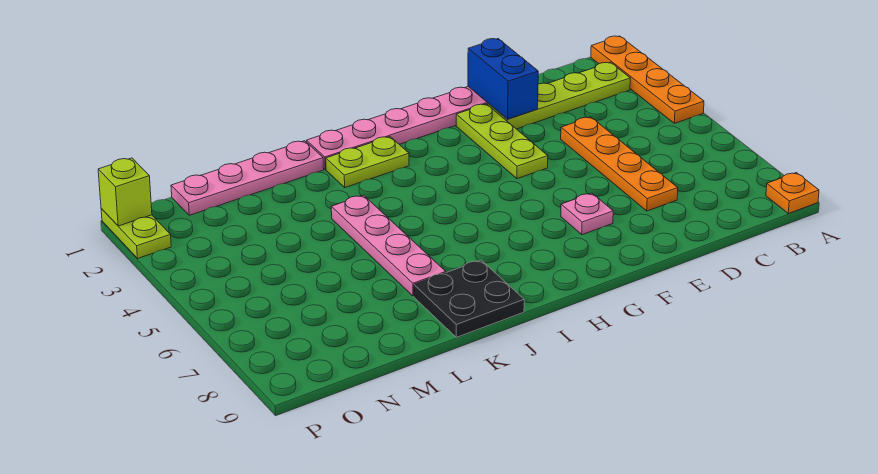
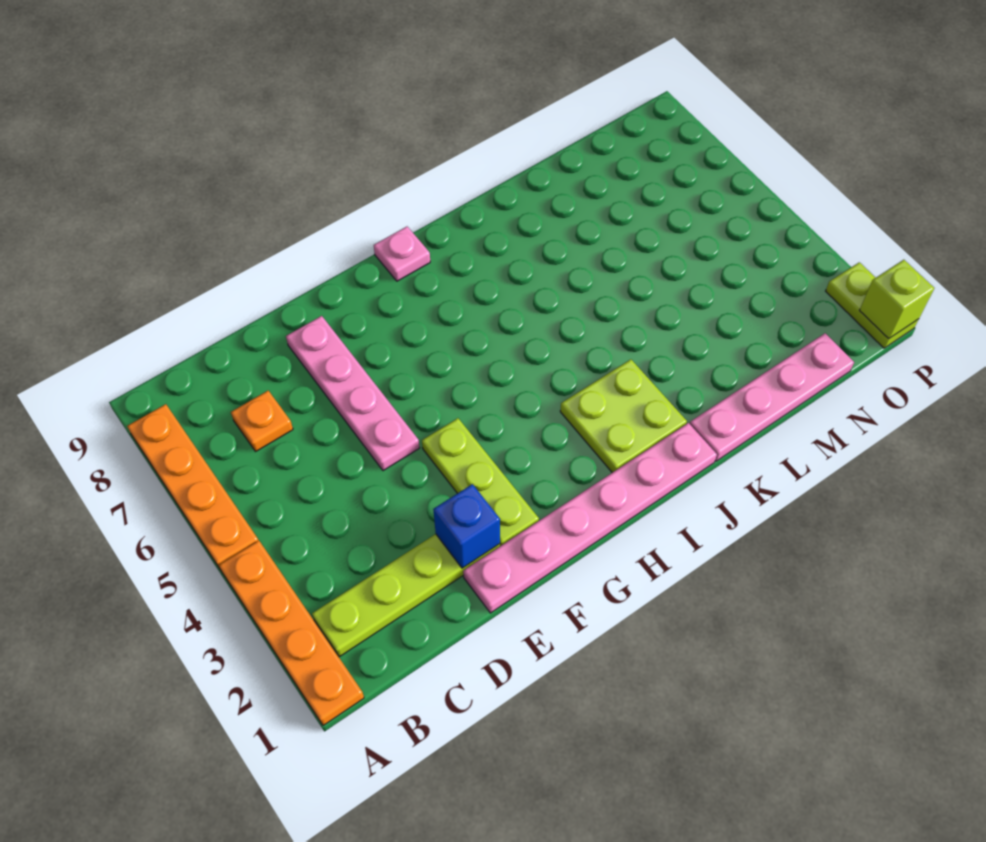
orange 1x1 plate [766,173,819,214] -> orange 1x1 plate moved to [231,391,293,452]
orange 1x4 plate [561,117,678,211] -> orange 1x4 plate moved to [127,404,258,570]
blue 1x2 brick [468,39,538,119] -> blue 1x1 brick [433,484,500,568]
pink 1x1 plate [561,193,613,235] -> pink 1x1 plate moved to [374,227,430,281]
lime 1x2 plate [326,137,409,187] -> lime 2x2 plate [560,359,687,473]
black 2x2 plate [414,260,524,337] -> none
pink 1x4 plate [331,195,446,296] -> pink 1x4 plate moved to [286,316,419,471]

